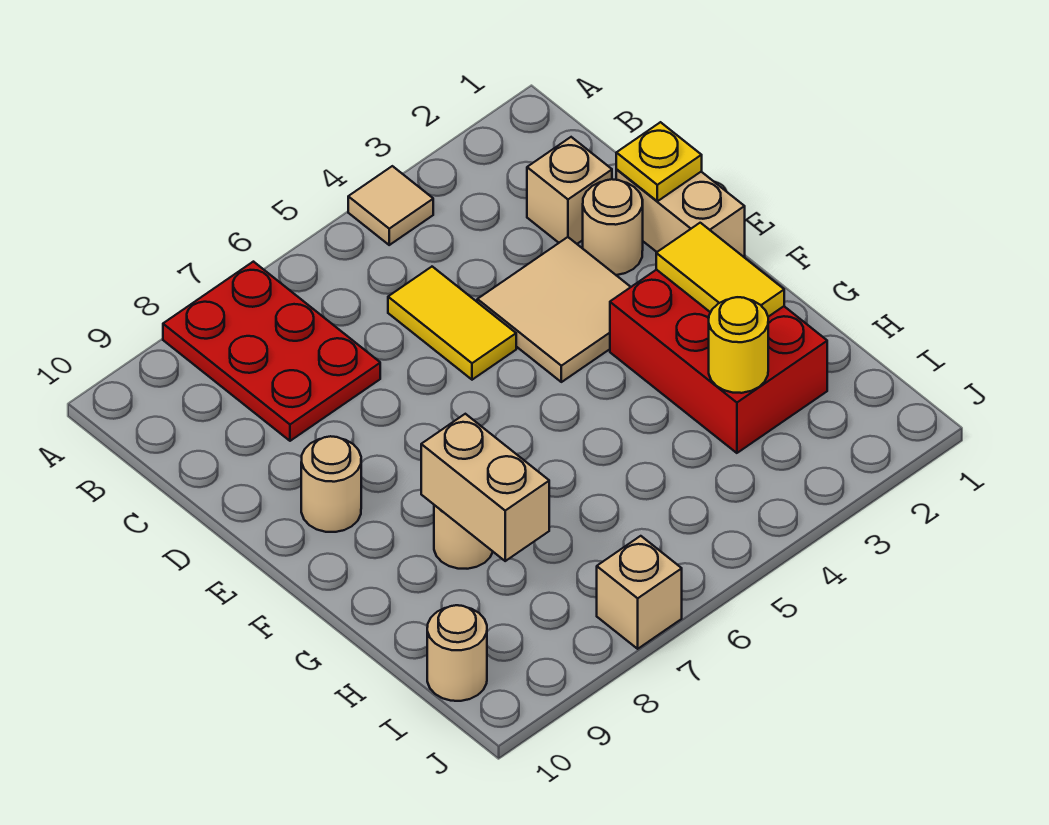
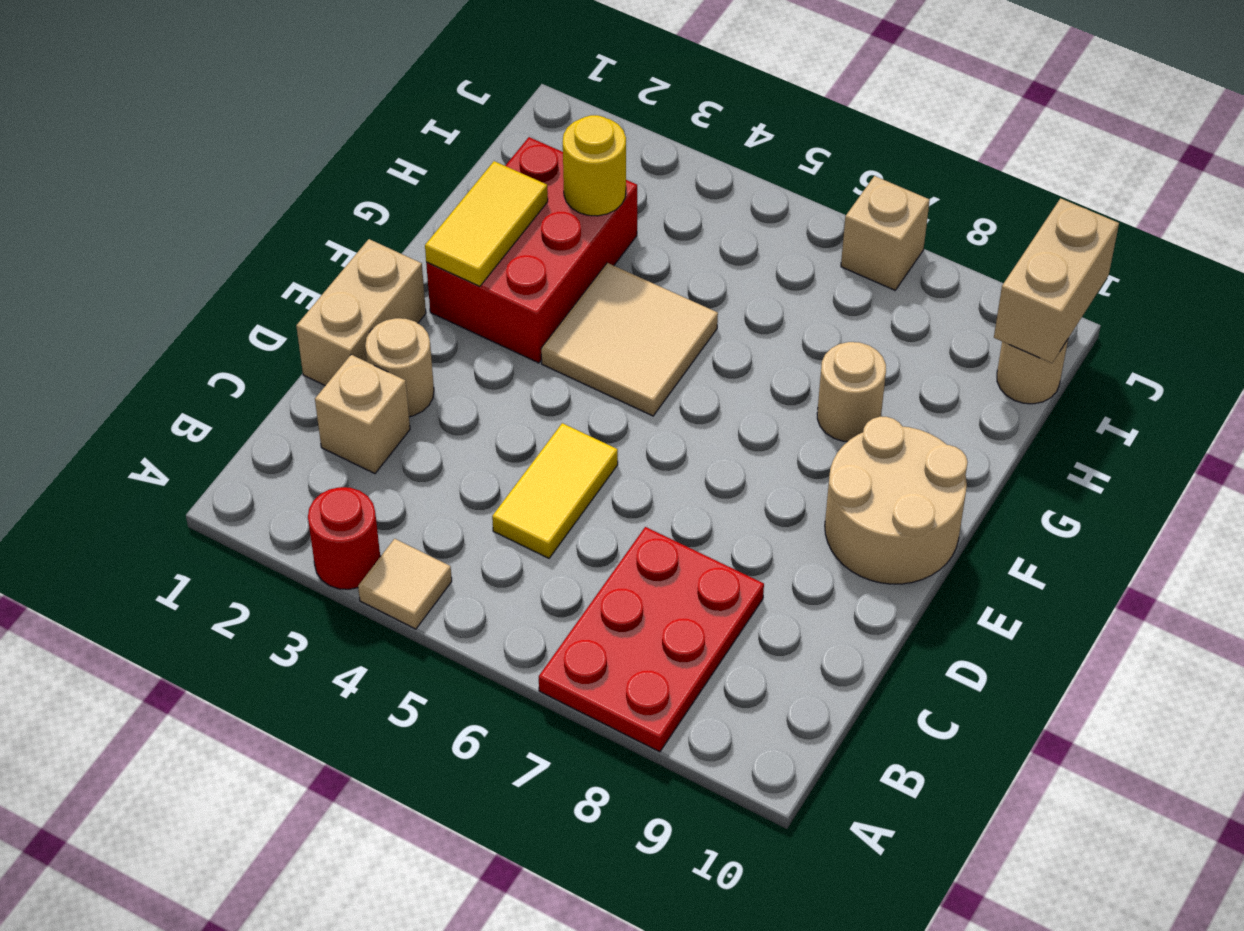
none -> red 1x1 round brick [308,487,380,589]
yellow 1x1 plate [616,122,702,201] -> none
tan 2x2 tile [477,237,630,382] -> tan 2x2 tile moved to [541,263,718,416]
tan 1x1 round brick [301,436,361,532] -> tan 2x2 round brick [825,417,968,584]
tan 1x2 brick [421,414,549,561] -> tan 1x2 brick moved to [994,198,1119,363]

